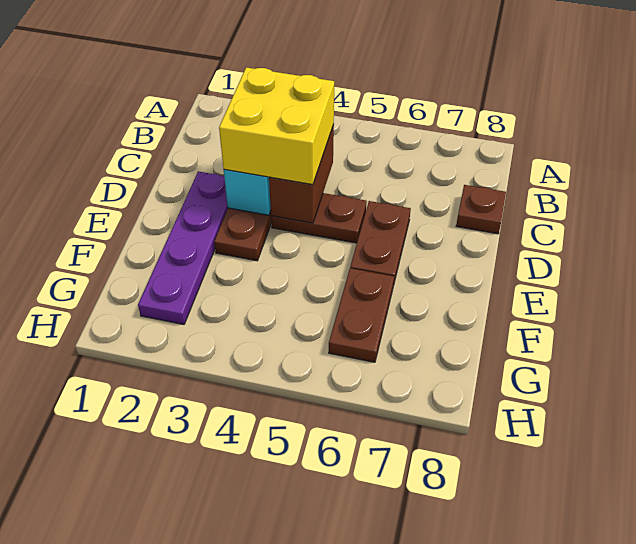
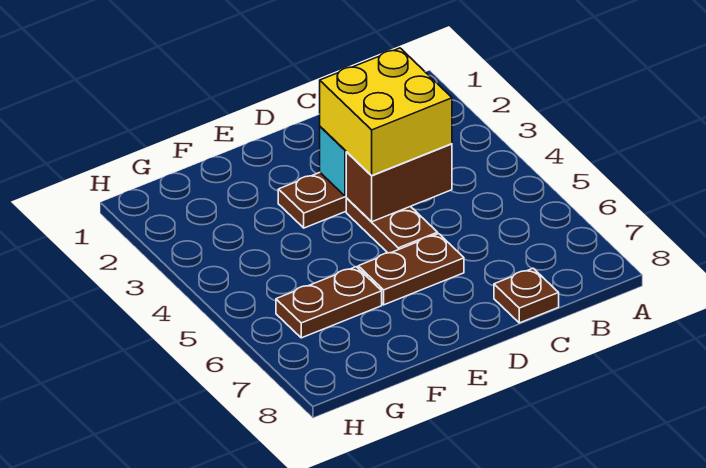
purple 1x4 plate [138,172,228,325] -> none

